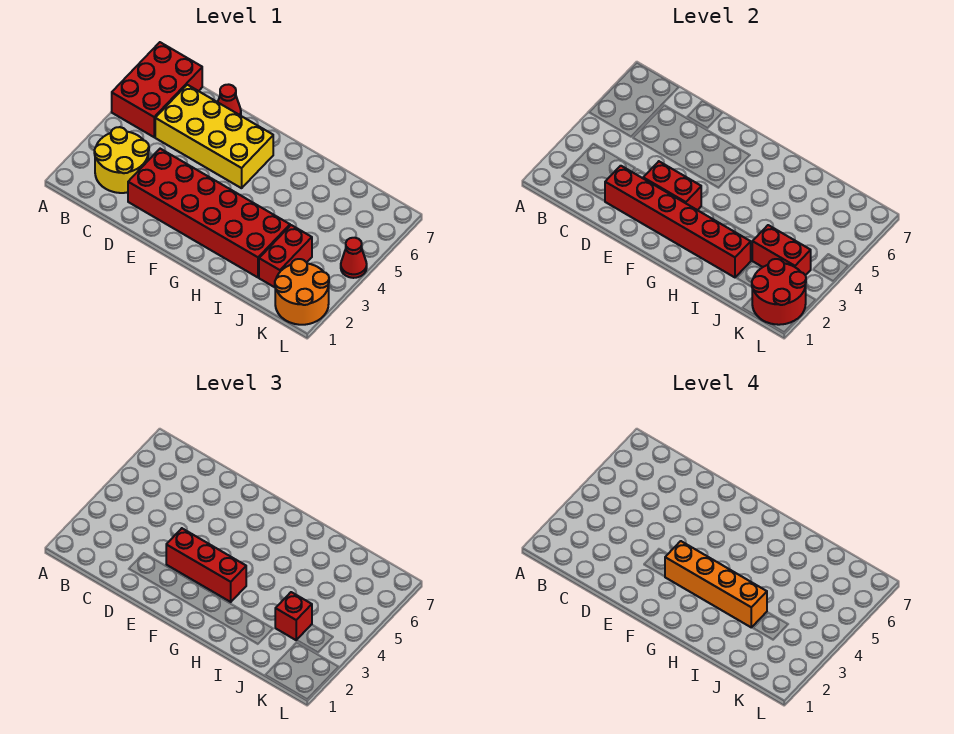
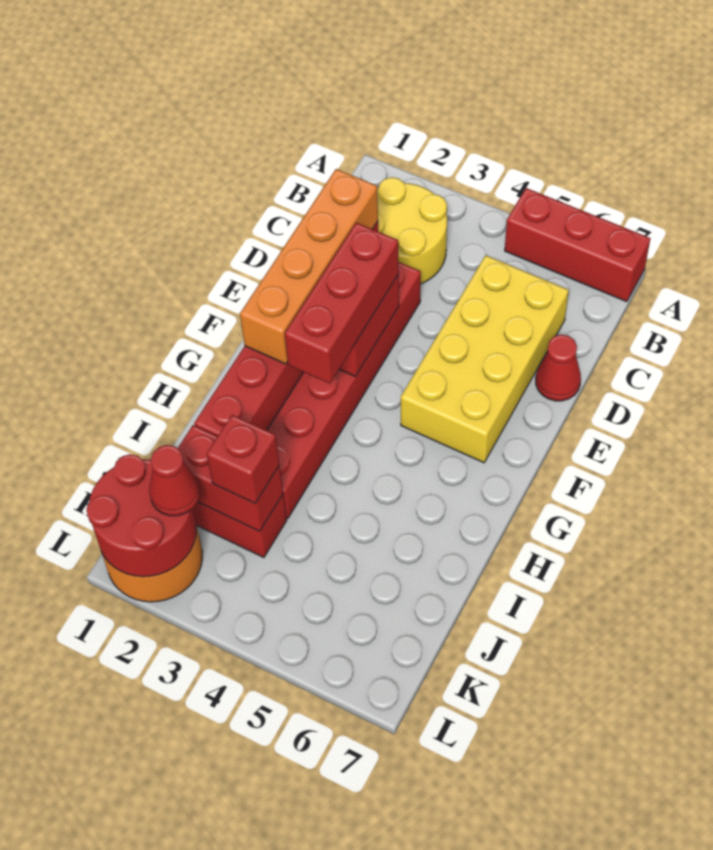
red 2x3 brick [112,42,202,137] -> red 1x3 brick [505,188,650,302]
orange 1x4 brick [665,541,767,627] -> orange 1x4 brick moved to [240,169,378,364]
red 1x2 brick [752,225,811,275] -> red 1x2 brick turned to [178,425,283,531]
red 1x1 cone [341,238,367,278] -> red 1x1 cone moved to [149,445,200,516]

